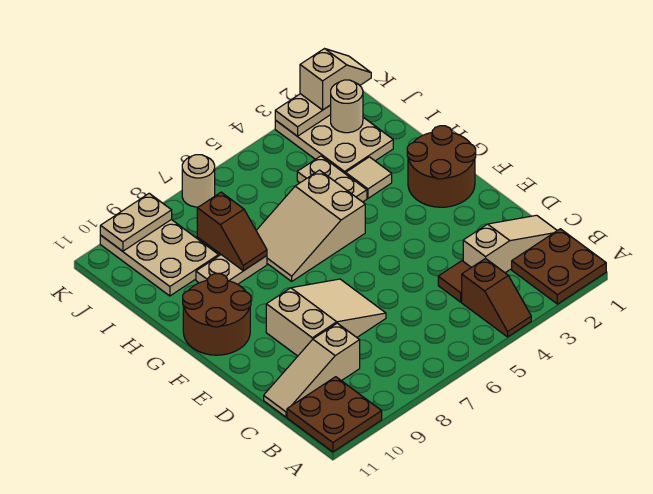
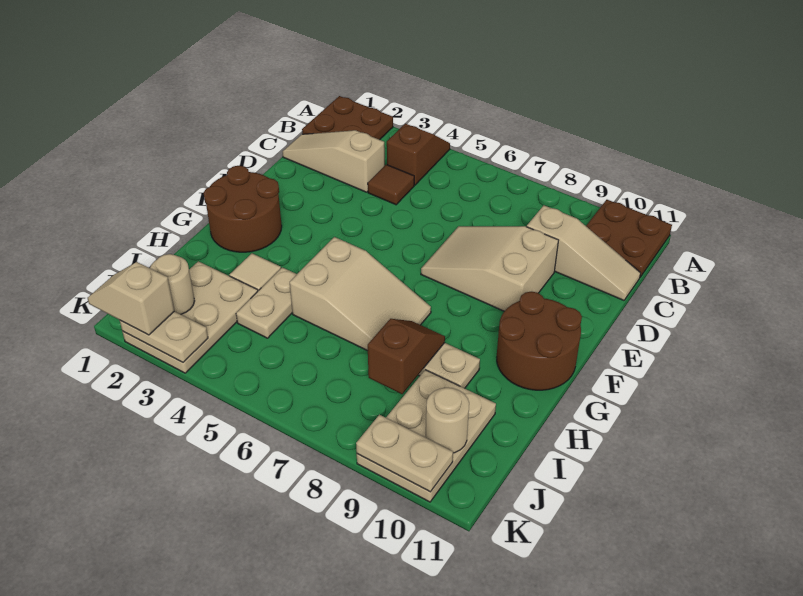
tan 1x1 round brick [182,155,215,207] -> tan 1x1 round brick moved to [426,388,469,453]

